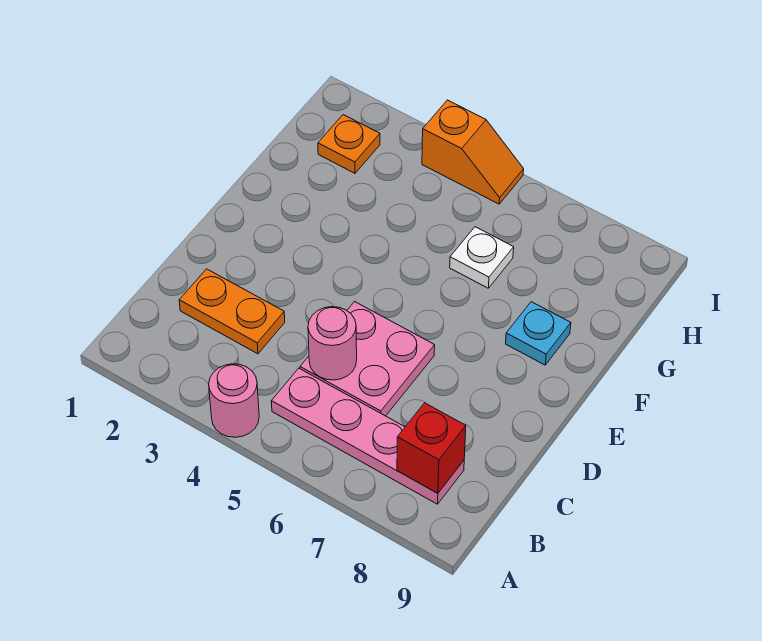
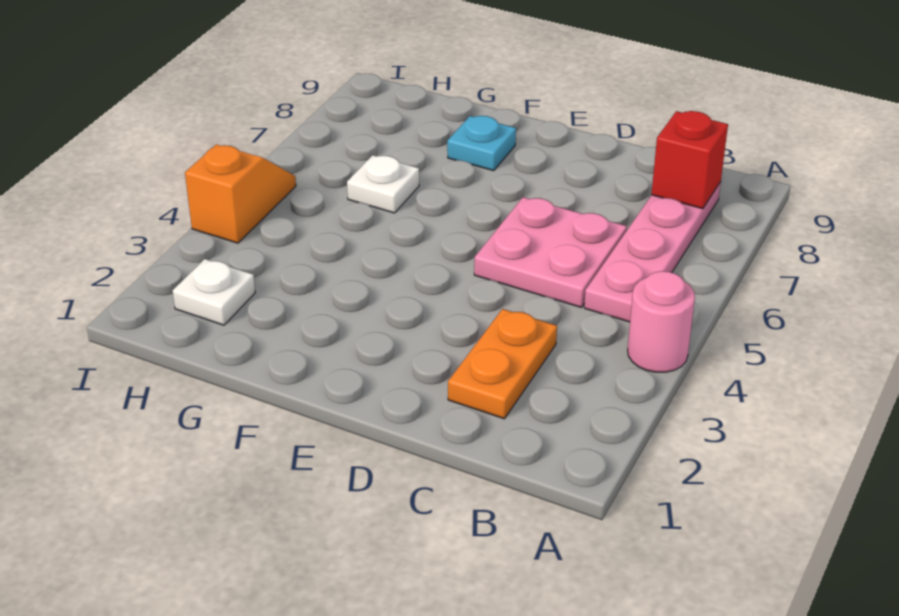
pink 1x1 round brick [308,307,357,380] -> none
orange 1x1 plate [318,115,380,173] -> white 1x1 plate [173,259,255,325]

